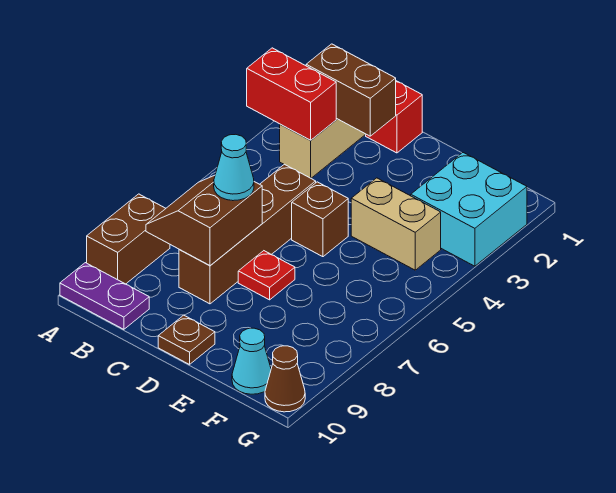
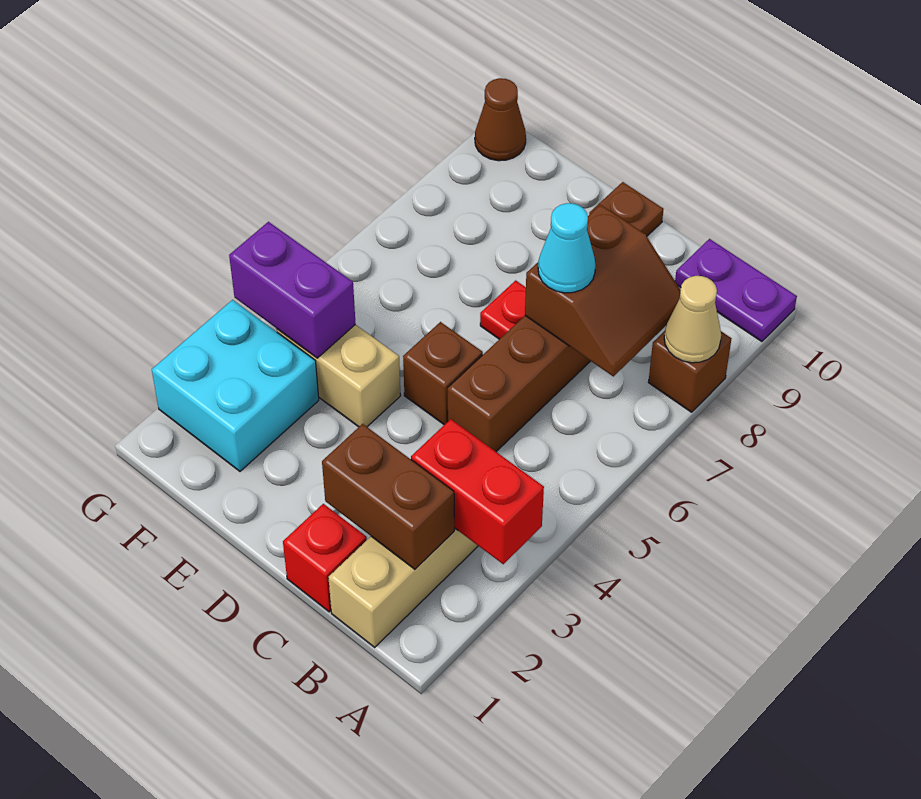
brown 1x2 brick [87,194,170,284] -> brown 1x1 brick [648,331,731,412]
none -> tan 1x1 cone [664,276,721,363]
none -> purple 1x2 brick [229,222,356,358]
cyan 1x1 cone [232,328,271,394] -> none

